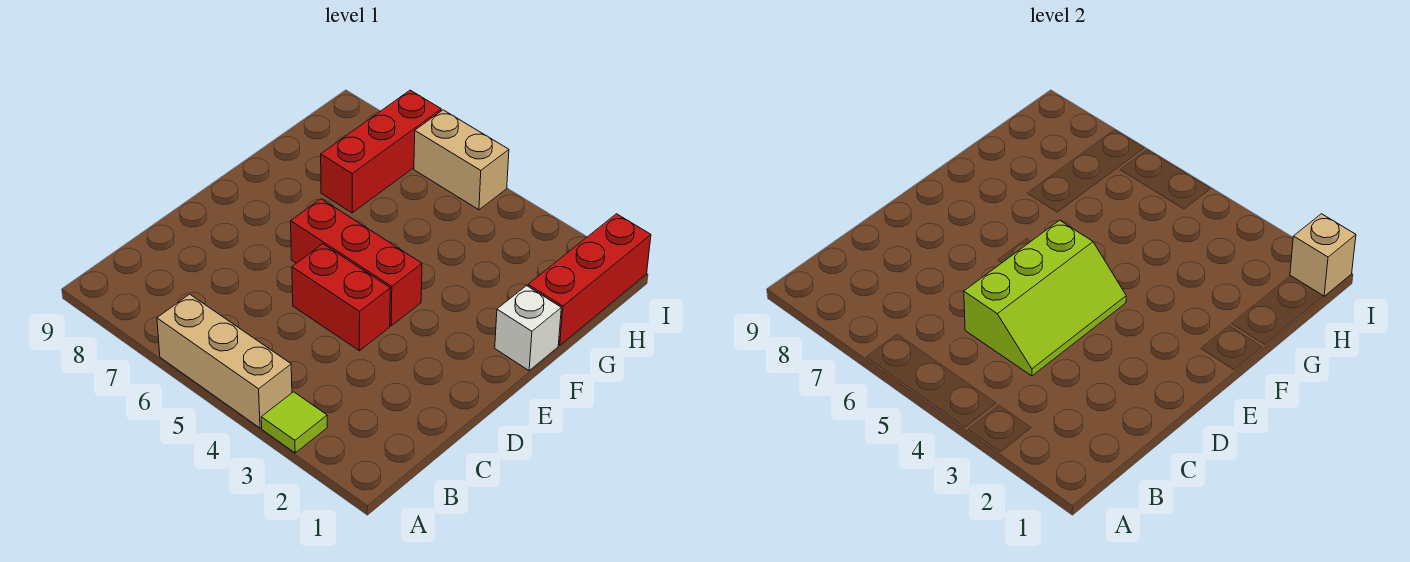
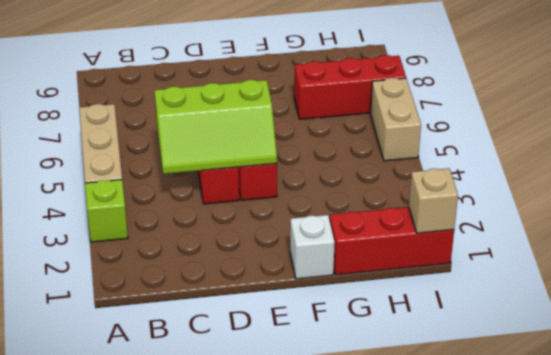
lime 1x1 tile [261,392,327,453] -> lime 1x1 brick [85,180,128,242]

